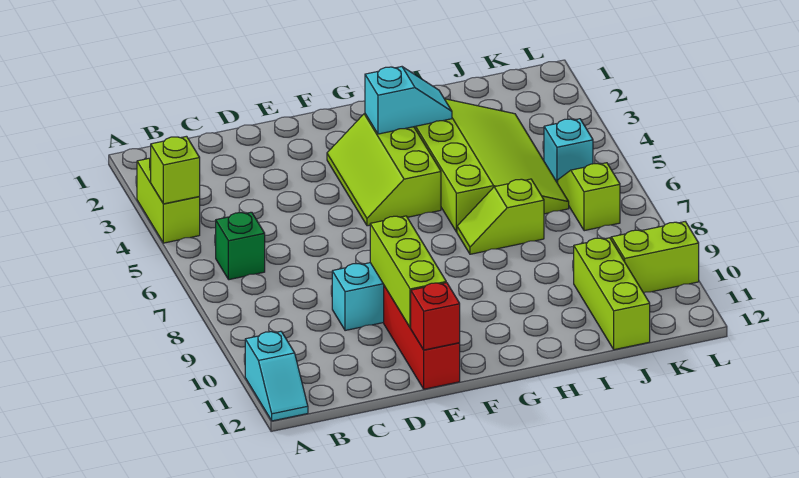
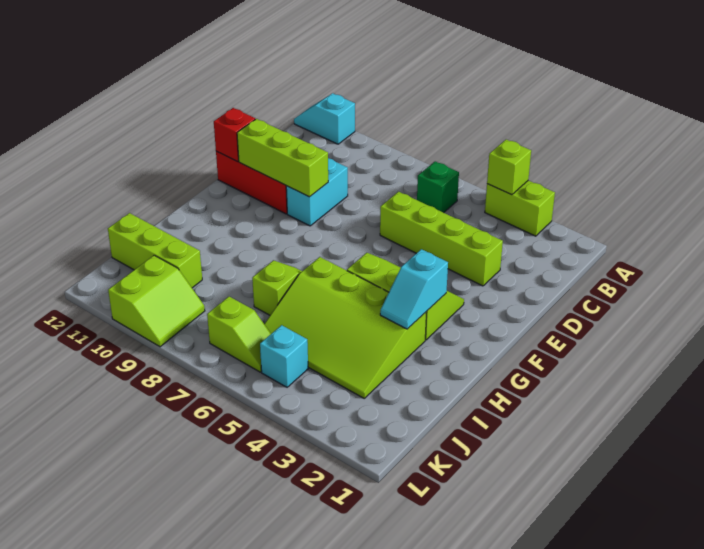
none -> lime 1x4 brick [380,192,503,286]

